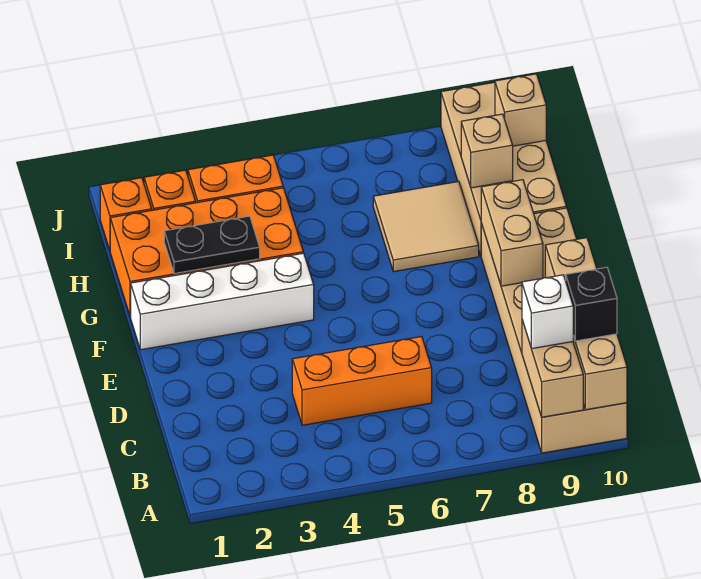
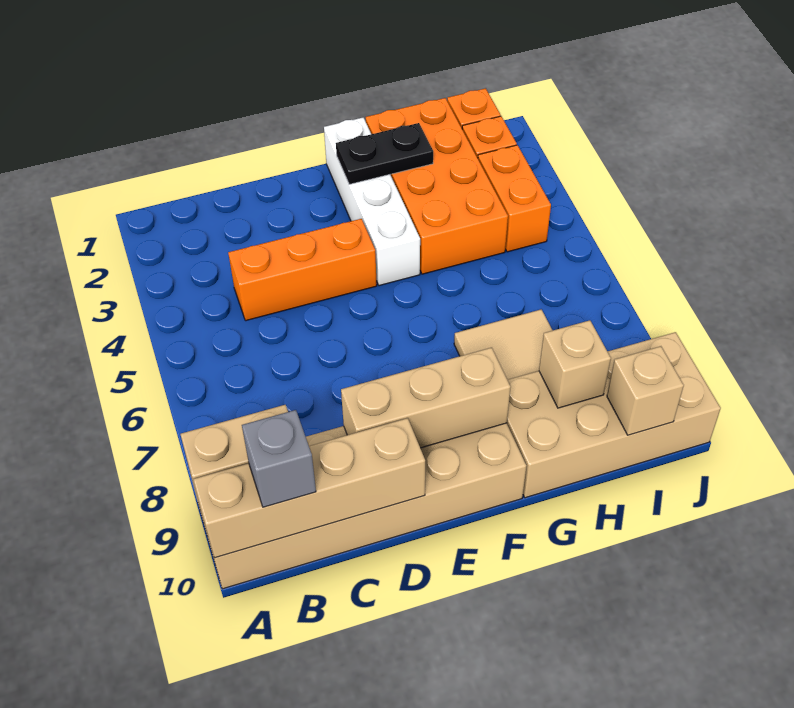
white 1x1 brick [522,275,573,349] -> none
black 1x1 brick [566,267,617,341] -> grey 1x1 brick [242,410,316,507]
orange 1x3 brick [292,337,432,425] -> orange 1x3 brick turned to [228,219,377,321]
tan 1x2 brick [481,180,543,286] -> tan 1x3 brick [341,348,511,448]
black 1x2 plate [164,216,260,274] -> black 1x2 plate turned to [336,123,433,184]

